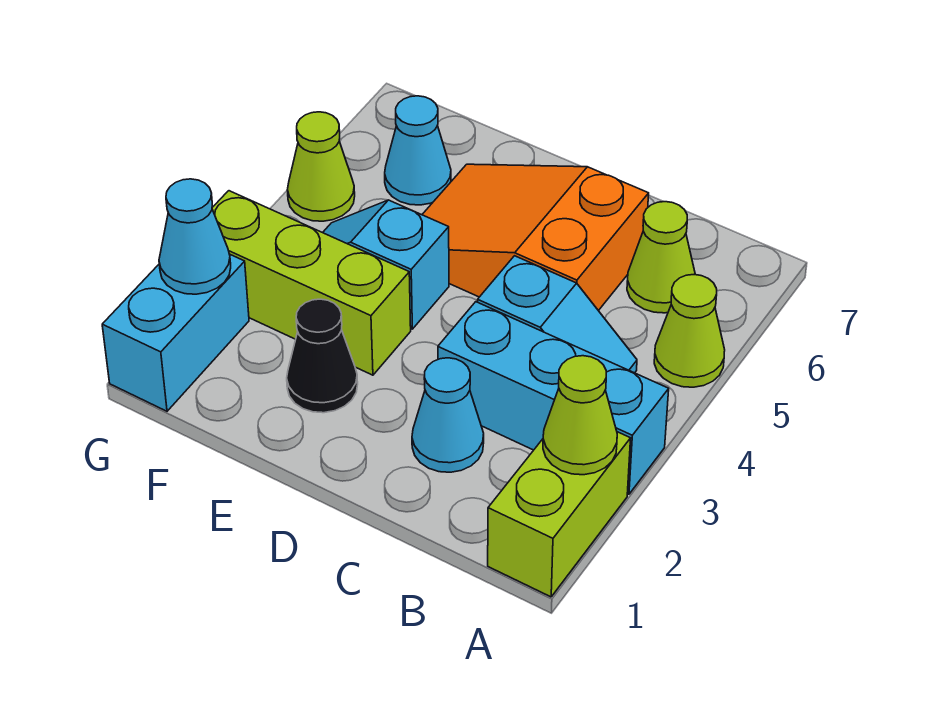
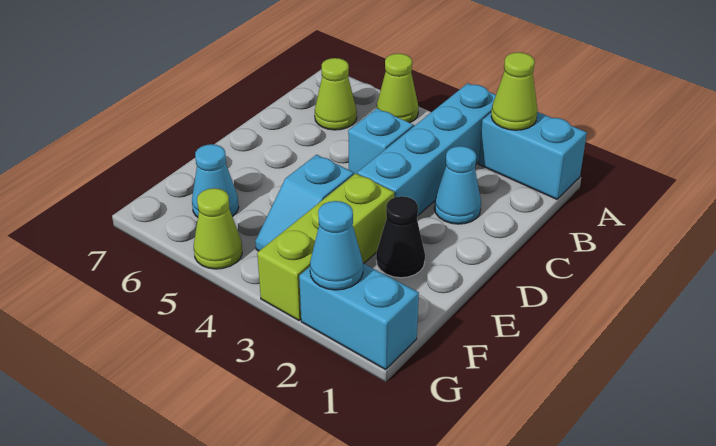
lime 1x2 brick [488,432,631,597] -> cyan 1x2 brick [479,112,587,199]
cyan 1x3 brick [438,302,669,494] -> cyan 1x4 brick [357,83,496,215]
orange 2x3 slope [422,164,649,311] -> none

